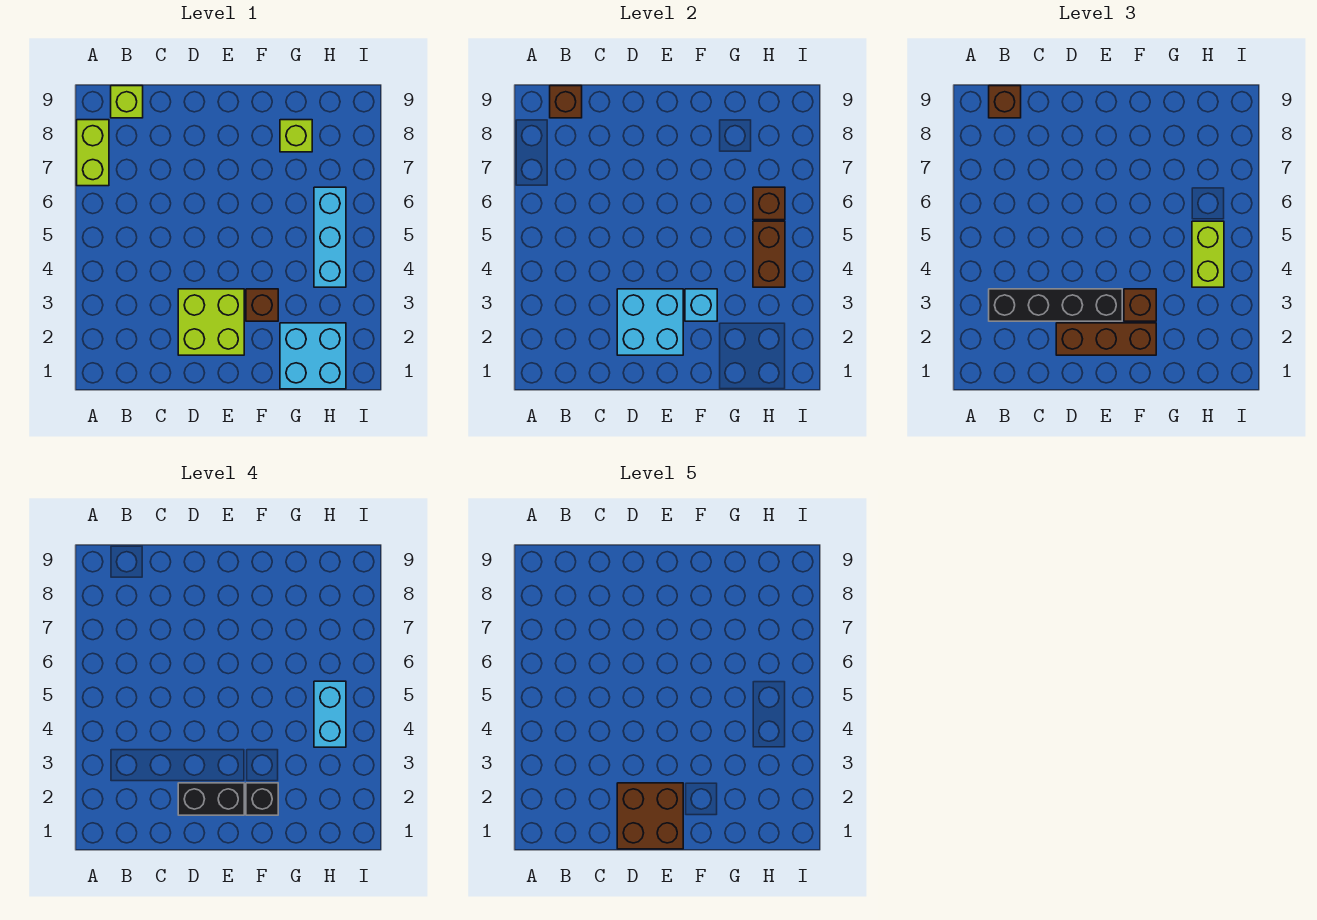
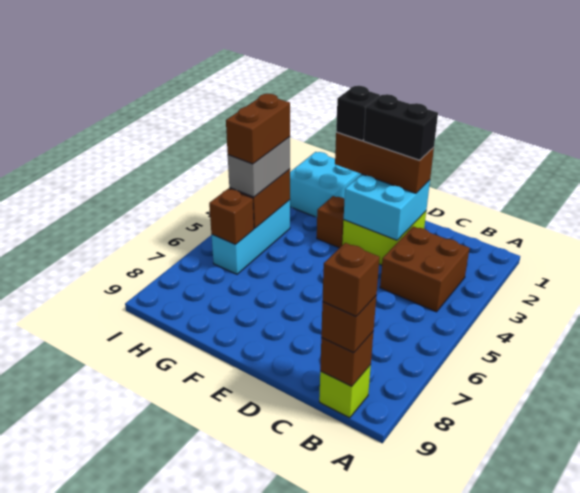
lime 1x2 brick [77,120,109,186] -> none
black 1x4 brick [989,289,1122,321] -> none
brown 2x2 brick [617,783,683,849] -> brown 2x2 brick moved to [380,226,470,312]
cyan 1x1 brick [685,289,717,321] -> none
brown 1x1 brick [1124,289,1156,321] -> brown 1x1 brick moved to [323,243,380,316]
lime 1x1 brick [280,120,312,152] -> none
lime 1x2 brick [1192,221,1224,287] -> grey 1x2 brick [228,137,290,197]
cyan 1x2 brick [314,681,346,747] -> brown 1x2 brick [226,94,290,164]

